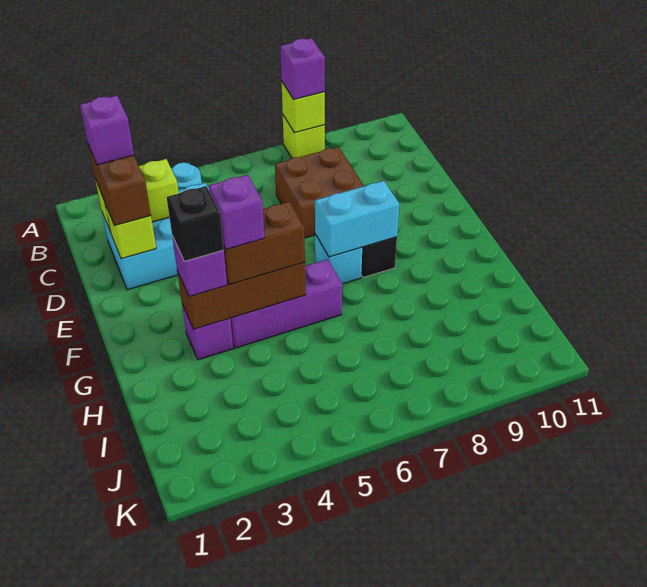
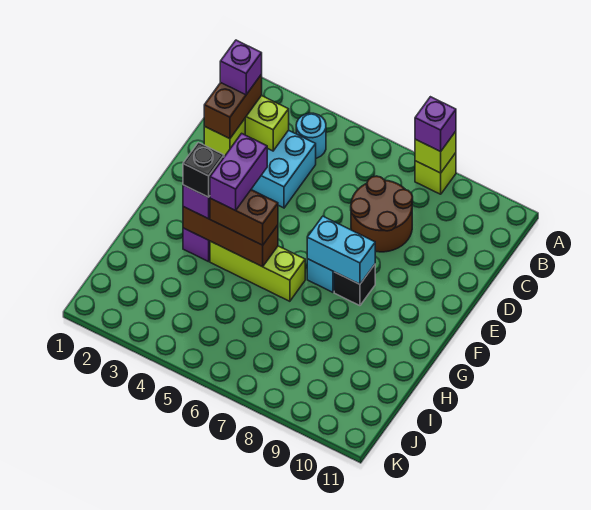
brown 2x2 brick [275,147,364,238] -> brown 2x2 round brick [351,176,413,252]
purple 1x3 brick [230,259,342,348] -> lime 1x3 brick [210,241,305,301]
purple 1x1 brick [209,175,264,249] -> purple 1x2 brick [210,133,267,210]

